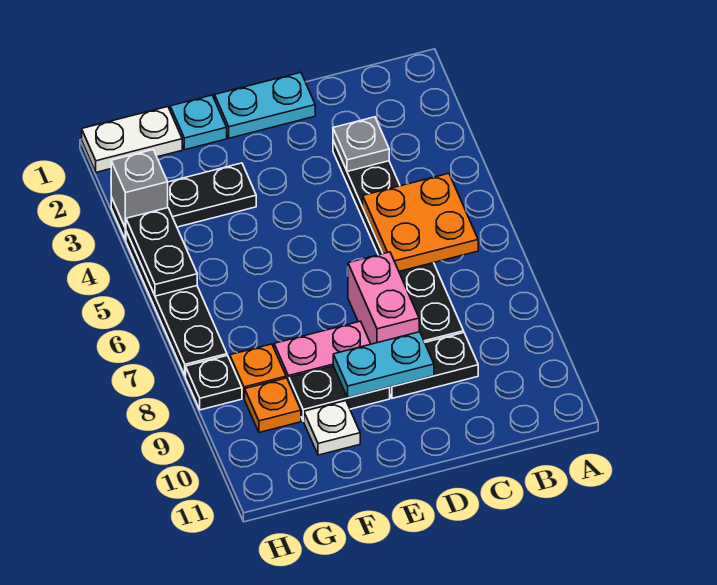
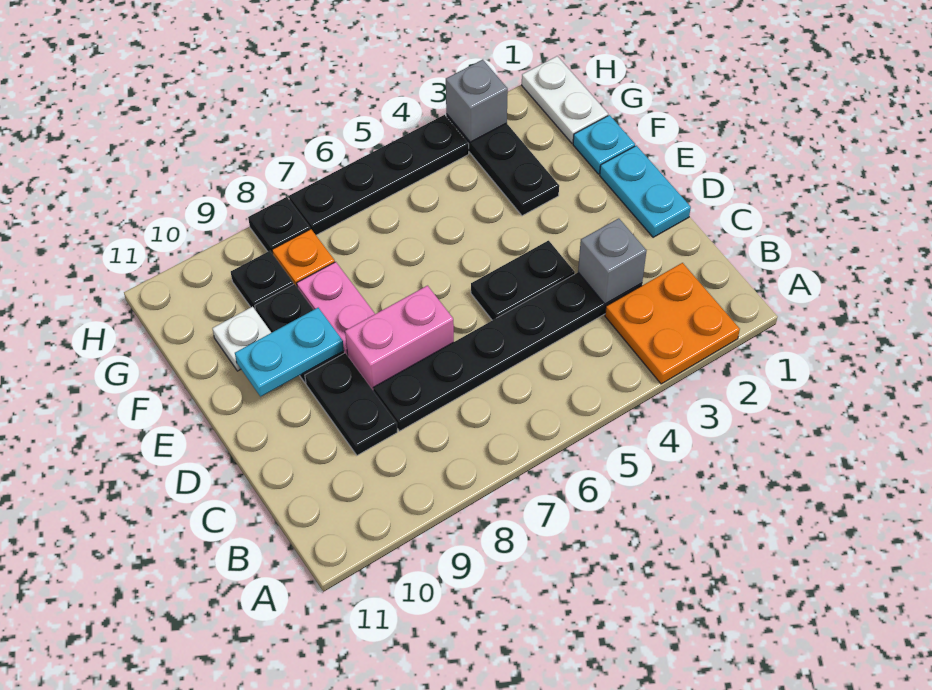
orange 2x2 plate [363,173,478,271] -> orange 2x2 plate moved to [605,263,740,384]
grey 1x1 plate [333,117,389,171] -> grey 1x1 brick [578,218,647,304]
cyan 1x2 plate [333,332,434,398] -> cyan 1x2 plate turned to [235,308,344,397]
orange 1x1 plate [245,378,301,433] -> black 1x1 plate [231,251,294,309]
black 1x2 plate [126,208,197,296] -> black 1x2 plate moved to [471,241,575,320]

